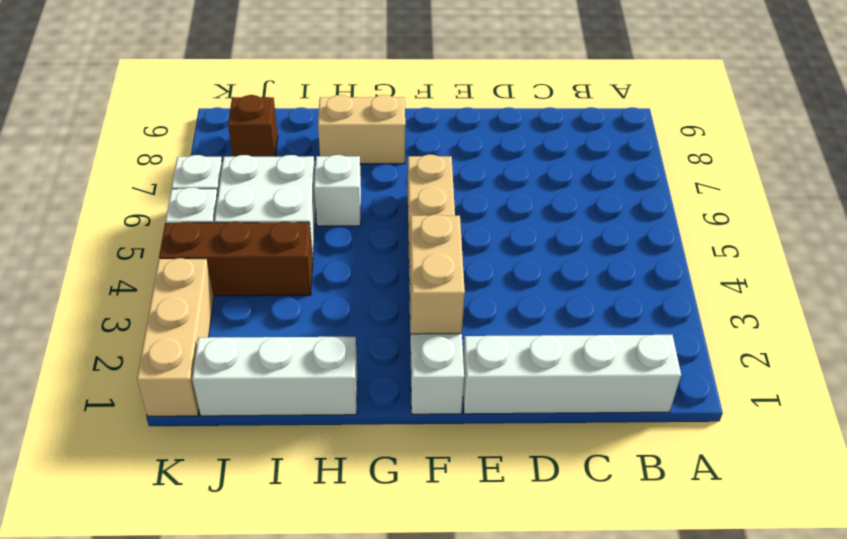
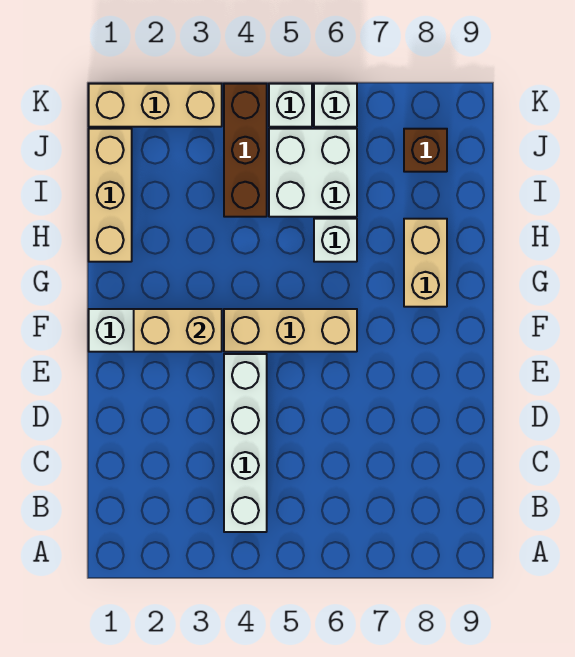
white 1x4 brick [463,335,681,414] -> white 1x4 brick moved to [224,354,267,532]
white 1x3 brick [192,337,357,416] -> tan 1x3 brick [89,129,132,262]

